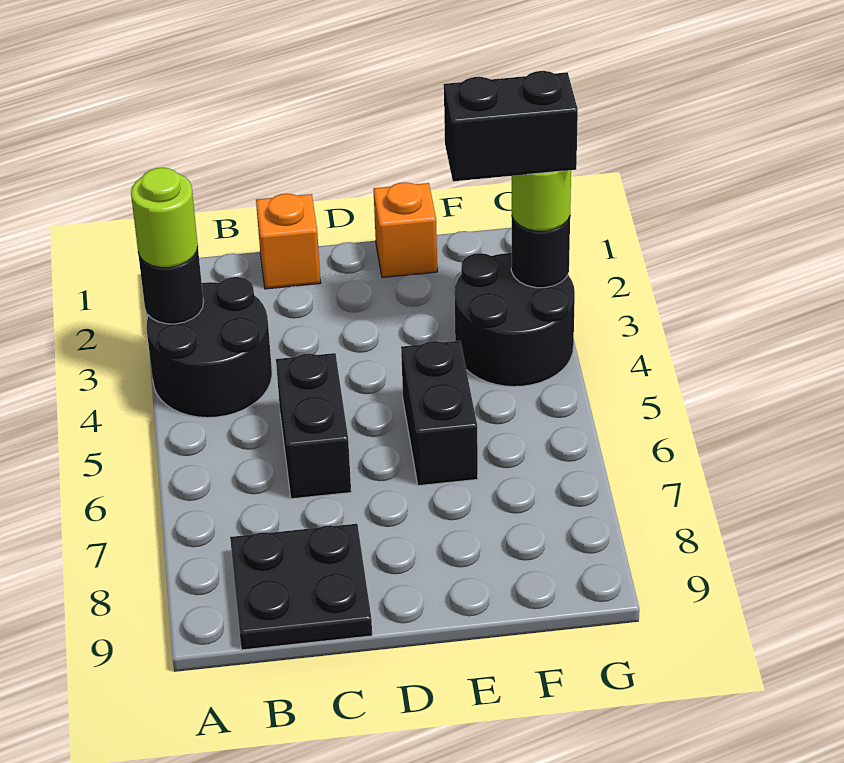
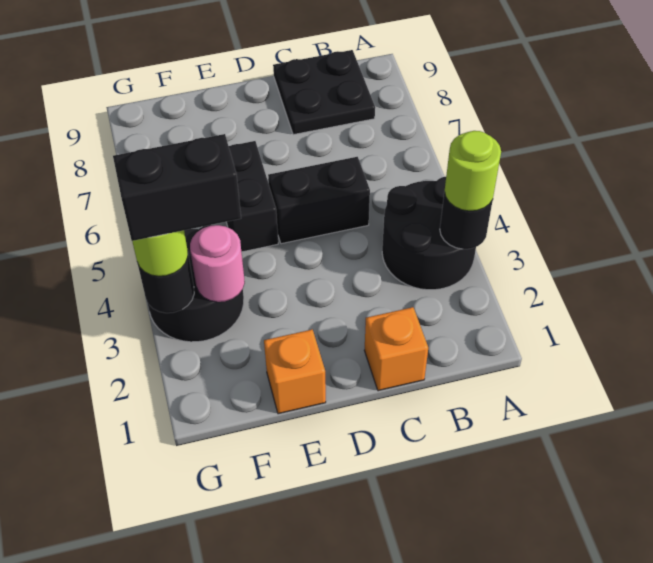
black 1x2 brick [276,353,351,499] -> black 1x2 brick turned to [268,157,370,244]
none -> pink 1x1 round brick [190,225,245,302]

